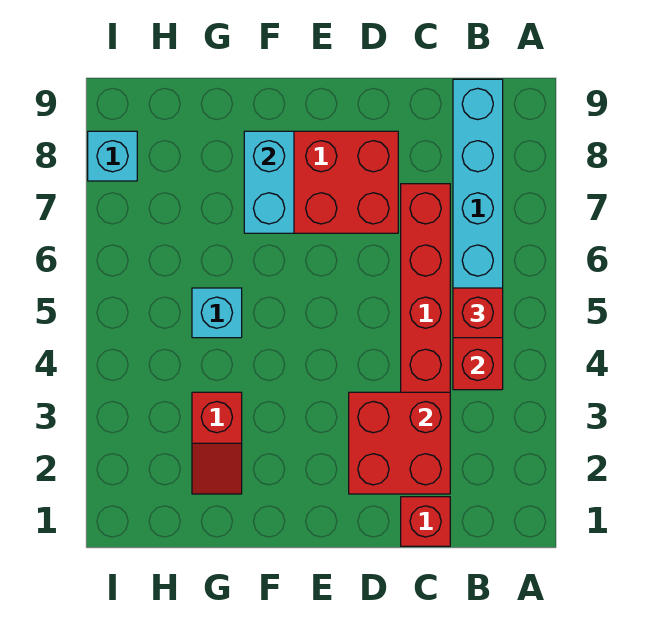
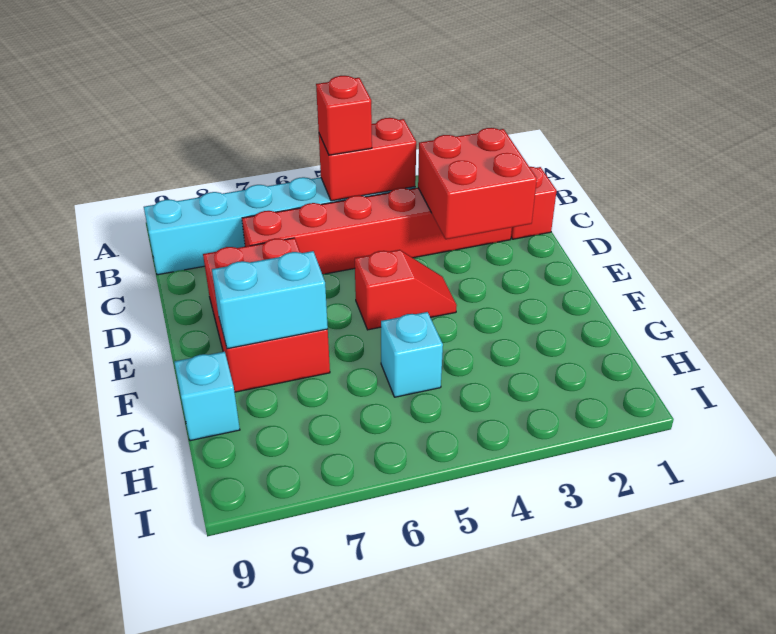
red 1x2 slope [192,392,242,494] -> red 1x2 slope moved to [355,250,457,330]
cyan 1x1 brick [88,131,137,181] -> cyan 1x1 brick moved to [174,352,240,441]

